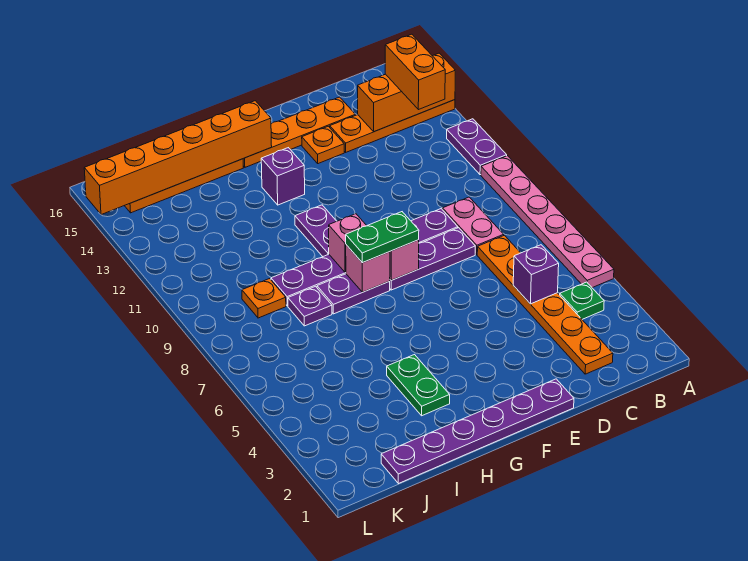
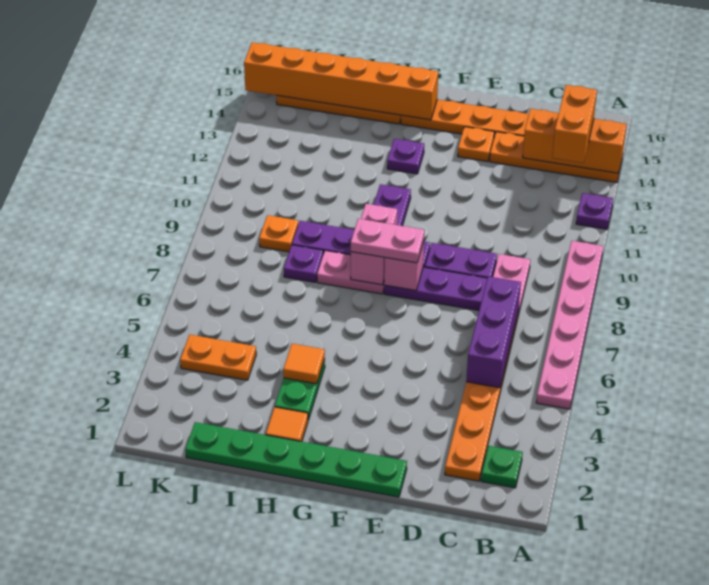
purple 1x2 plate [447,119,507,175] -> purple 1x1 plate [576,193,613,229]
green 1x1 plate [560,282,604,319] -> green 1x1 plate moved to [481,446,523,488]
purple 1x1 brick [513,245,559,304] -> purple 1x3 brick [466,276,521,388]
purple 1x6 plate [381,379,574,484] -> green 1x6 plate [185,422,407,497]
green 1x2 plate [346,212,419,263] -> pink 1x2 plate [351,219,424,263]
purple 1x2 plate [317,274,390,314] -> pink 1x2 plate [317,251,384,294]
purple 1x1 brick [261,148,305,205] -> purple 1x1 plate [387,139,424,174]
none -> orange 1x1 tile [266,407,308,442]
none -> orange 1x1 tile [283,344,325,384]
none -> orange 1x2 plate [180,335,256,380]

